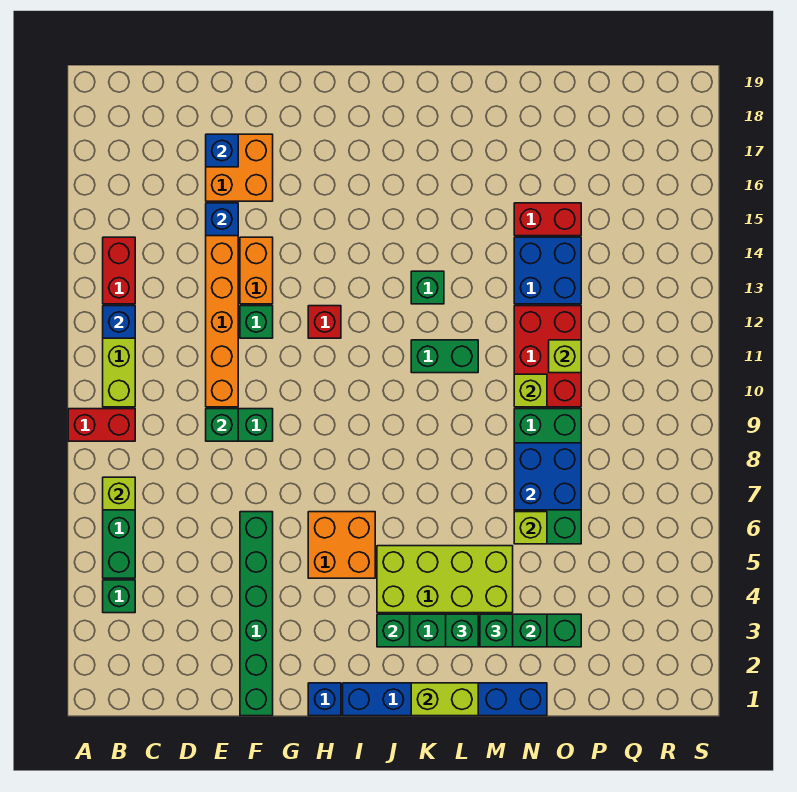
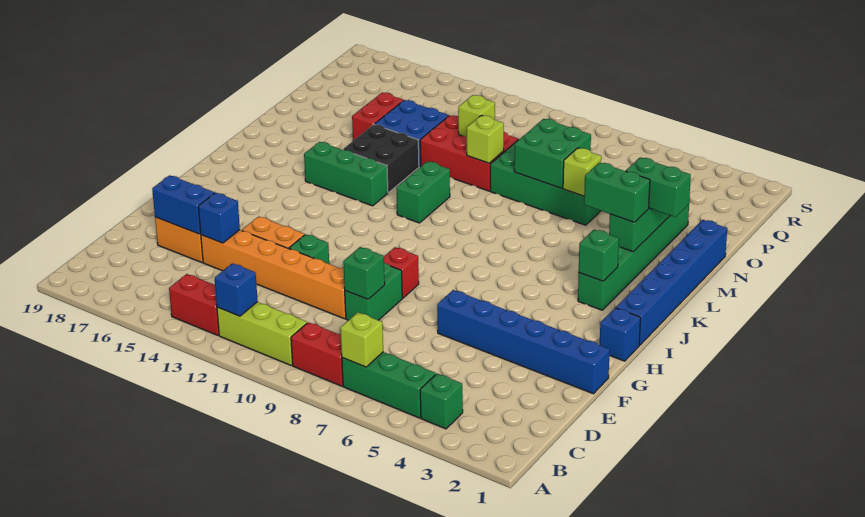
red 1x2 brick [68,409,135,441] -> red 1x2 brick turned to [291,322,343,386]
blue 1x1 brick [206,134,238,167] -> blue 1x2 brick [152,175,214,234]
green 1x6 brick [240,512,273,716] -> blue 1x6 brick [437,290,610,394]
orange 2x2 brick [308,512,375,578] -> none
red 1x1 brick [308,306,341,338] -> red 1x1 brick moved to [384,247,419,298]
lime 2x4 brick [377,546,513,613] -> none
lime 1x2 brick [411,683,478,716] -> none
green 1x1 brick [411,271,444,304] -> green 1x3 brick [304,142,388,206]
green 1x1 brick [446,614,478,647] -> green 1x2 brick [584,162,650,222]
none -> black 2x2 brick [343,125,419,193]
green 1x1 brick [480,614,513,647] -> green 1x2 brick [626,157,691,217]
blue 2x2 brick [514,443,581,510] -> green 2x2 brick [514,119,591,188]

